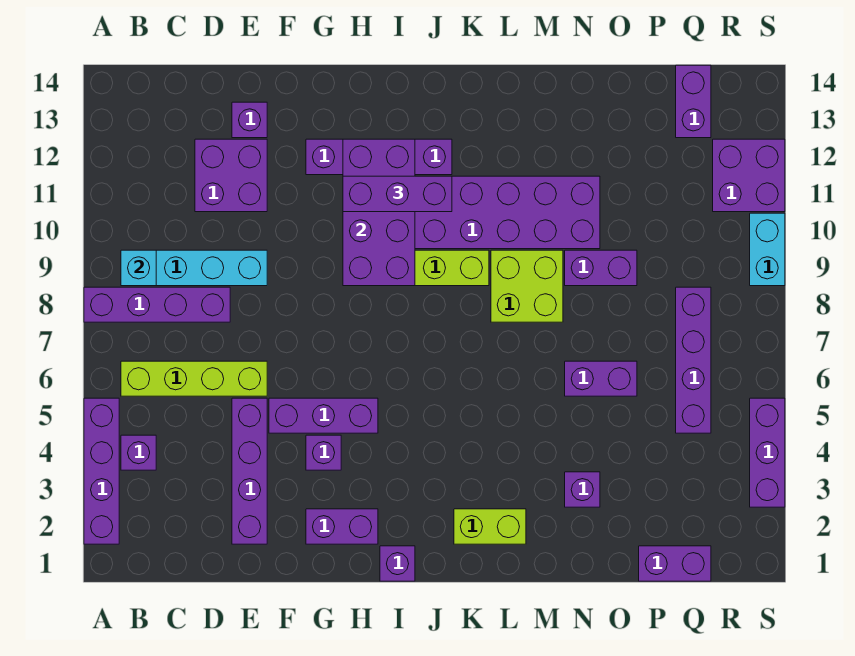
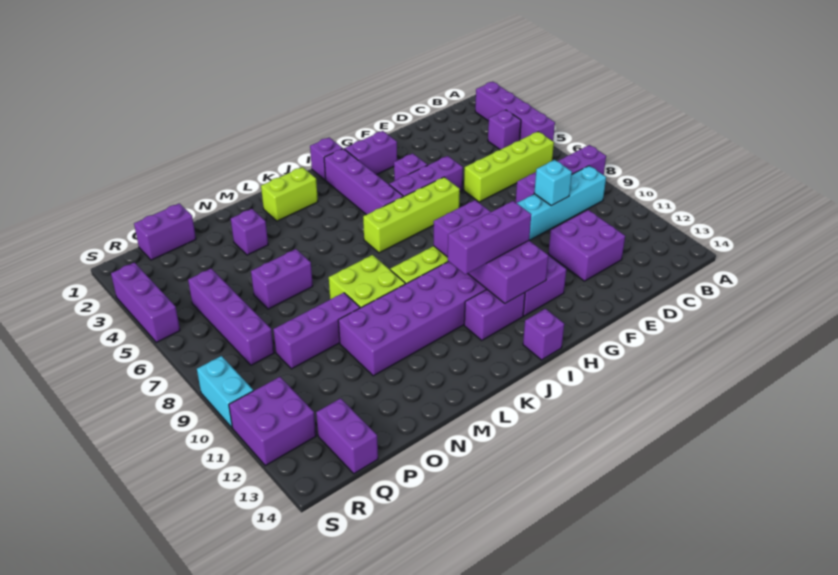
cyan 1x1 brick [121,250,156,286] -> cyan 1x1 brick moved to [534,160,572,206]
purple 1x4 brick [232,398,267,544] -> purple 1x4 brick moved to [324,149,403,215]
purple 1x1 brick [232,102,267,138] -> purple 1x1 brick moved to [523,309,564,360]
none -> lime 1x4 brick [363,177,460,253]
purple 1x2 brick [565,250,637,286] -> purple 1x3 brick [273,293,360,369]

